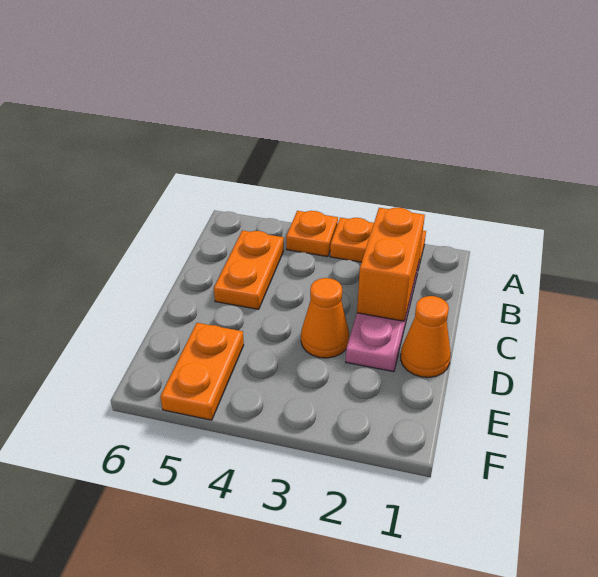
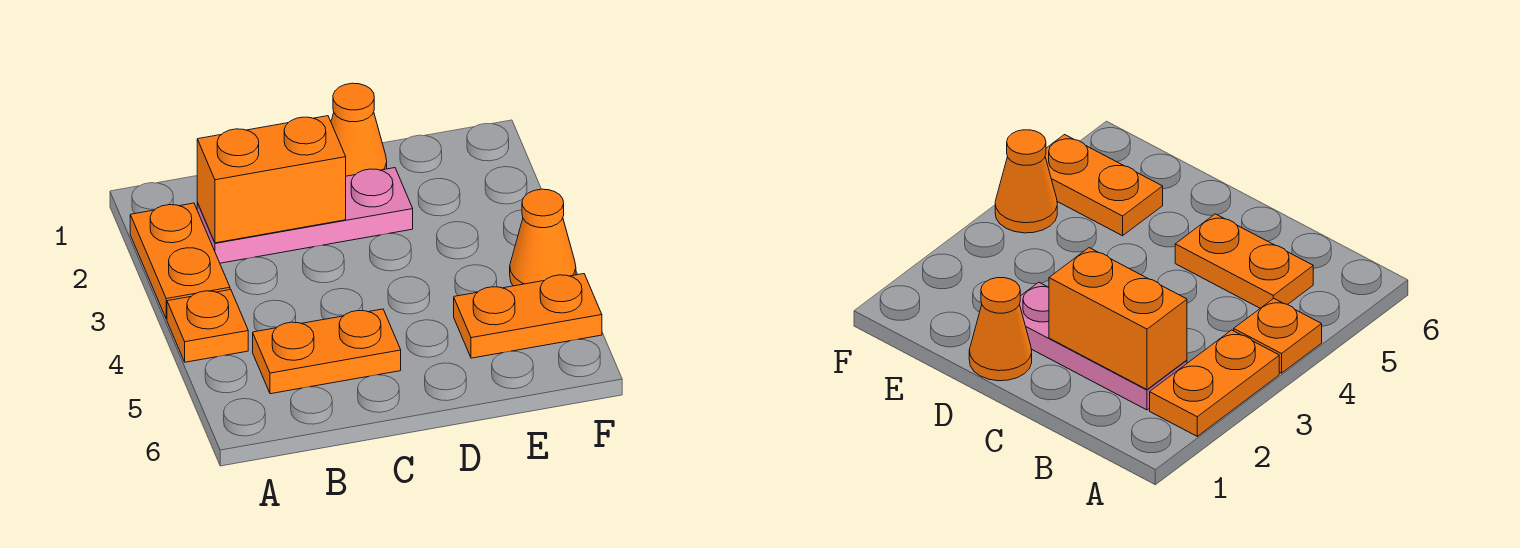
orange 1x1 cone [301,278,349,358] -> orange 1x1 cone moved to [510,189,576,286]

